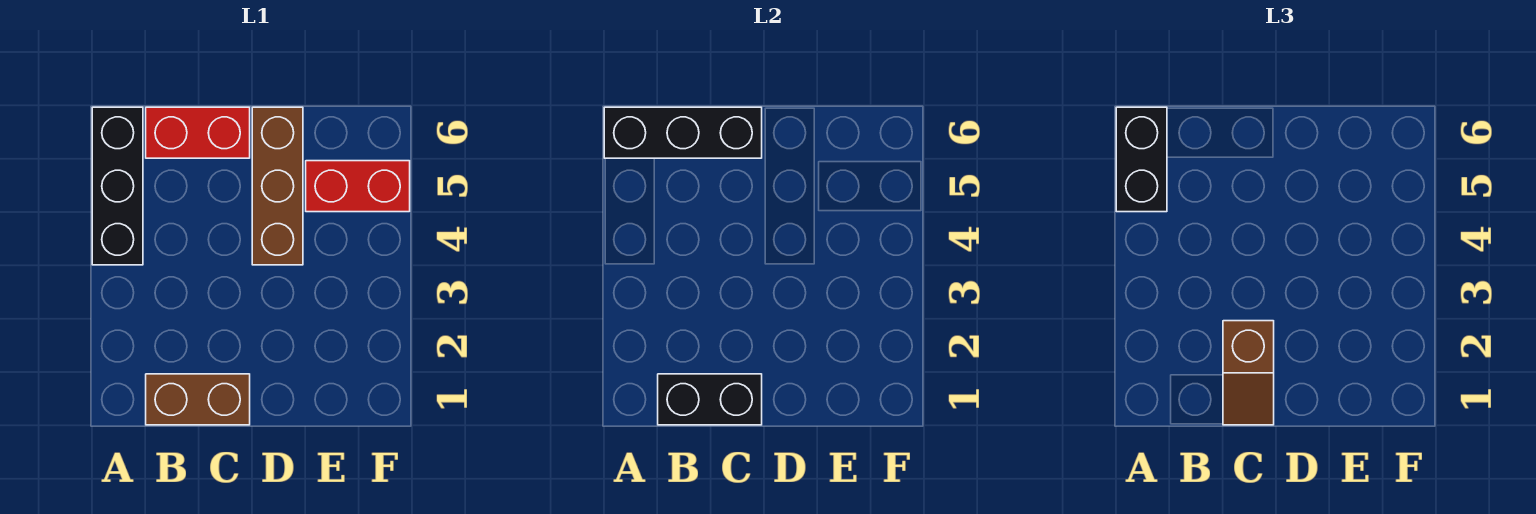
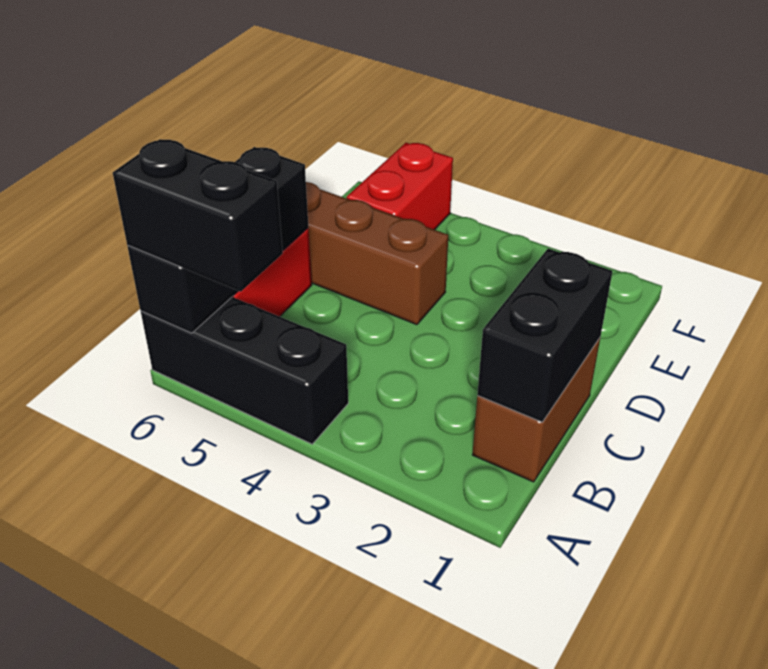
brown 1x2 slope [1223,321,1274,425] -> none

